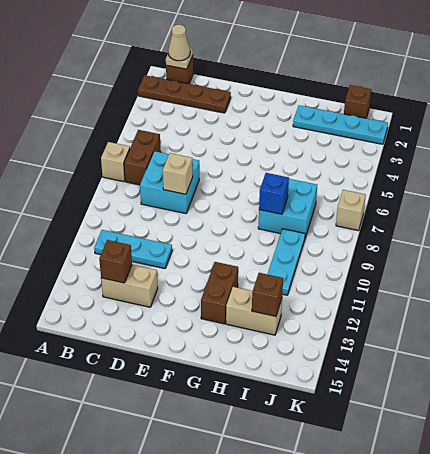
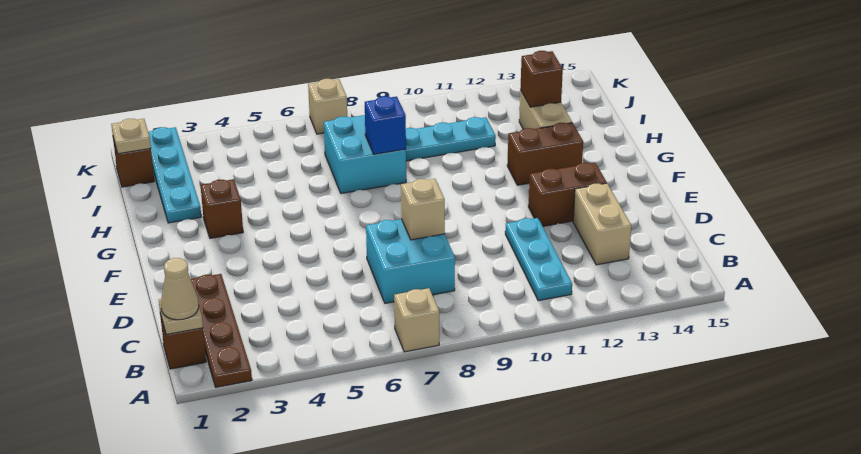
brown 1x2 brick [124,130,161,185] -> brown 1x2 brick moved to [528,163,607,226]
brown 1x1 brick [99,240,132,283] -> brown 1x1 brick moved to [201,179,243,238]
none -> tan 1x1 plate [111,119,151,154]

